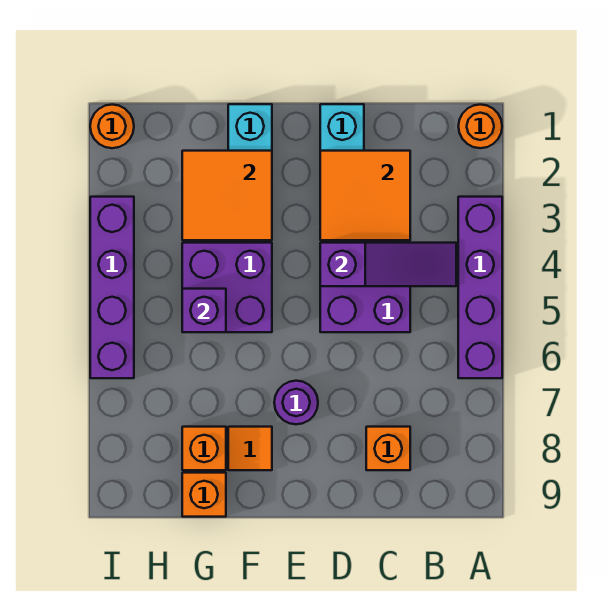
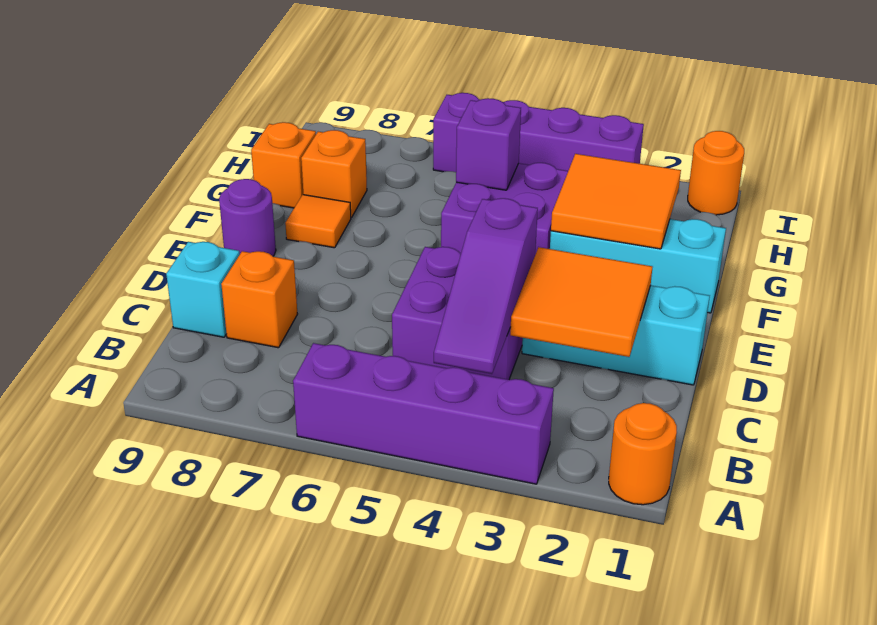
none -> cyan 1x1 brick [166,242,240,337]
purple 1x1 round brick [274,381,318,424] -> purple 1x1 round brick moved to [219,179,276,256]

